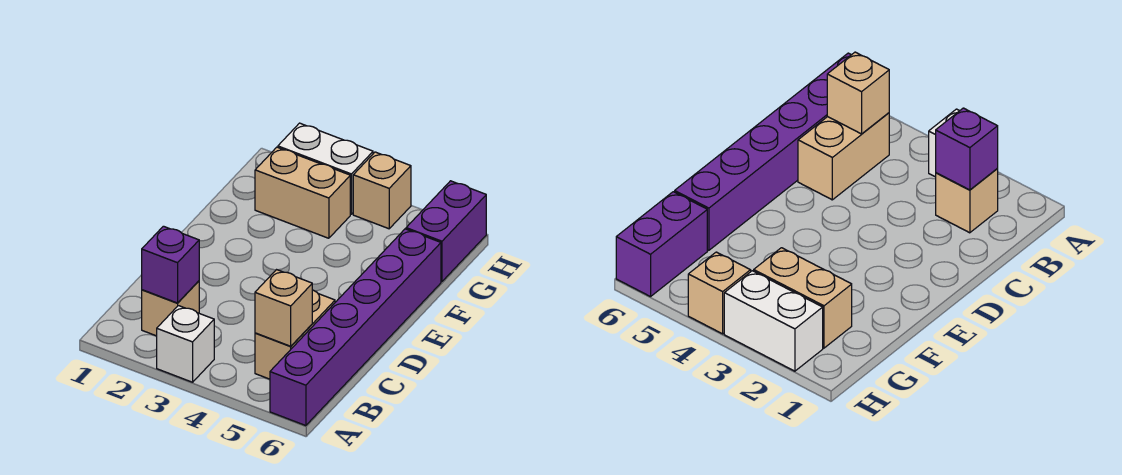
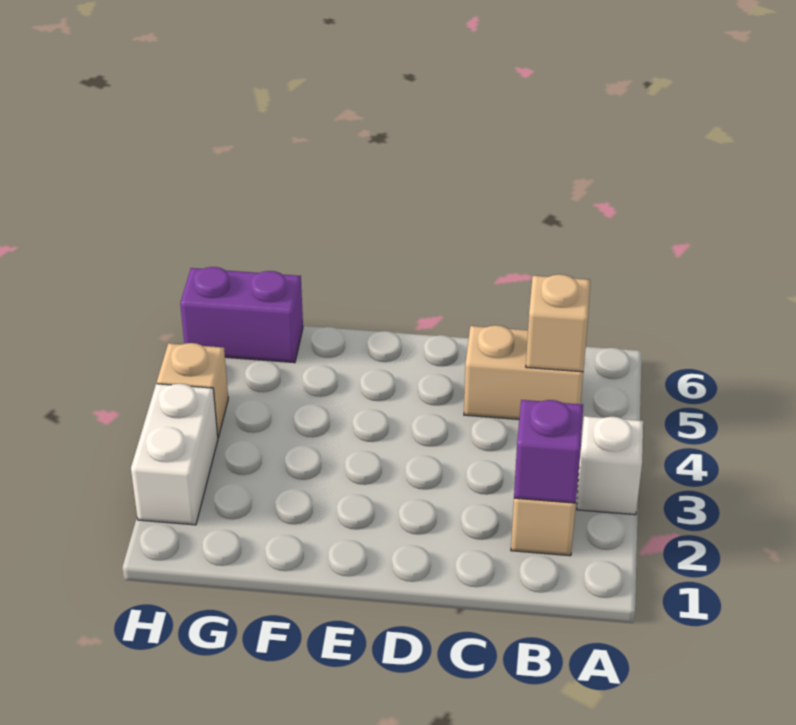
purple 1x6 brick [270,229,441,426] -> none
tan 1x2 brick [255,147,350,238] -> none

